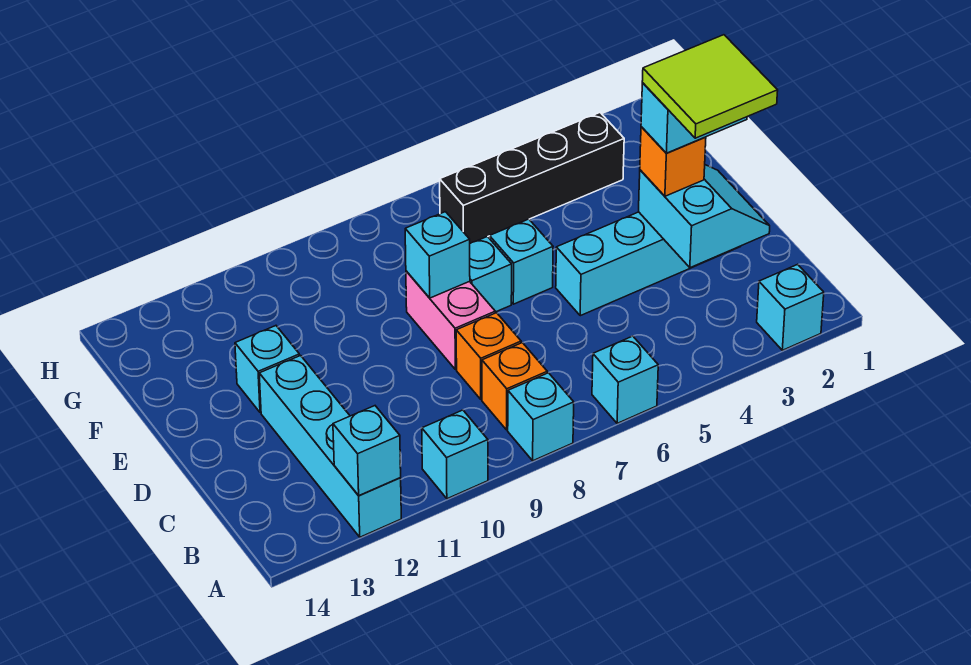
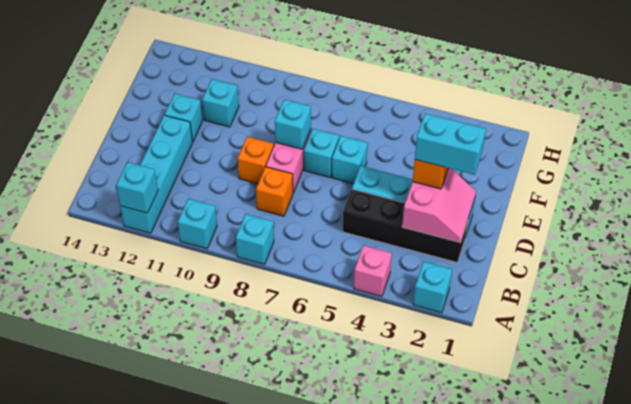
none -> pink 1x1 brick [354,246,392,296]
cyan 1x1 brick [592,336,658,423] -> cyan 1x1 brick moved to [202,79,239,127]
orange 1x1 brick [482,343,547,430] -> orange 1x1 brick moved to [238,137,274,184]
cyan 2x2 slope [639,165,770,268] -> pink 2x2 slope [402,168,476,243]
lime 2x2 tile [642,35,778,138] -> none
black 1x4 brick [440,113,624,243] -> black 1x4 brick moved to [343,189,468,263]

